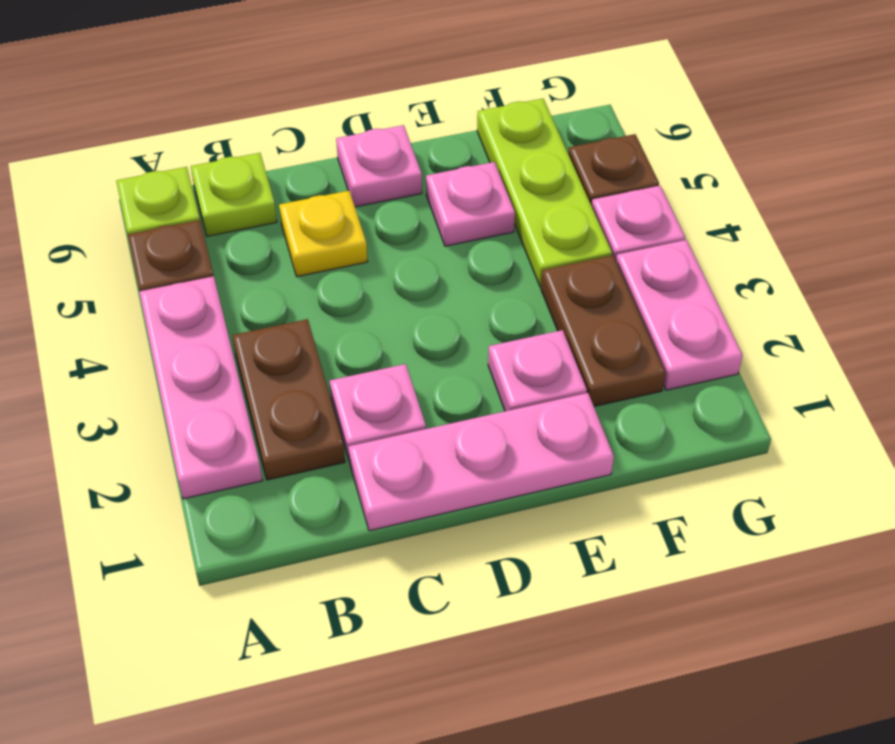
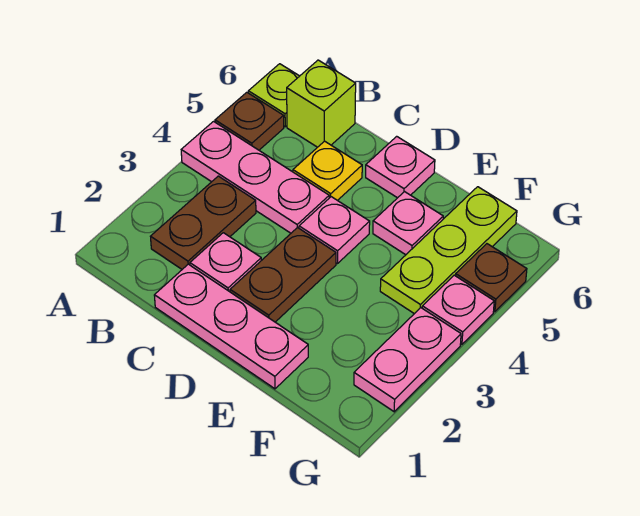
pink 1x3 plate [139,276,263,499] -> pink 1x3 plate turned to [181,122,329,233]
lime 1x1 plate [191,153,277,236] -> lime 1x1 brick [287,60,356,147]
pink 1x1 plate [488,330,587,411] -> pink 1x1 plate moved to [299,197,370,264]
brown 1x2 plate [541,255,665,406] -> brown 1x2 plate moved to [230,227,336,322]

